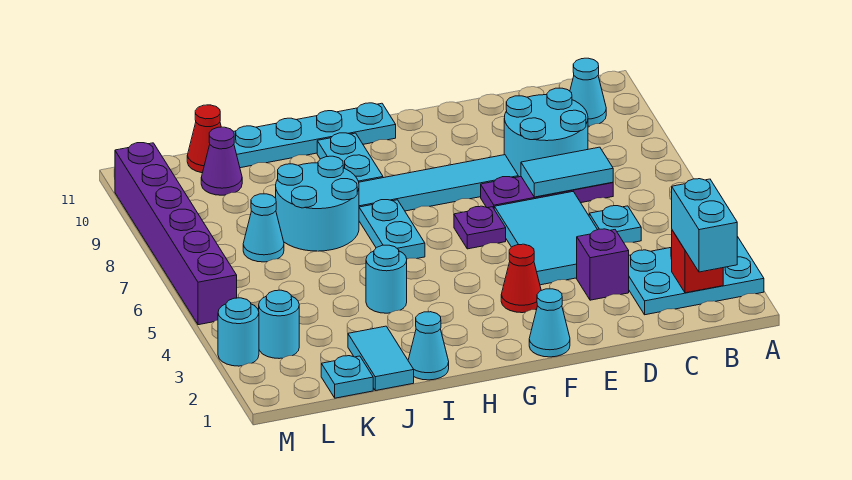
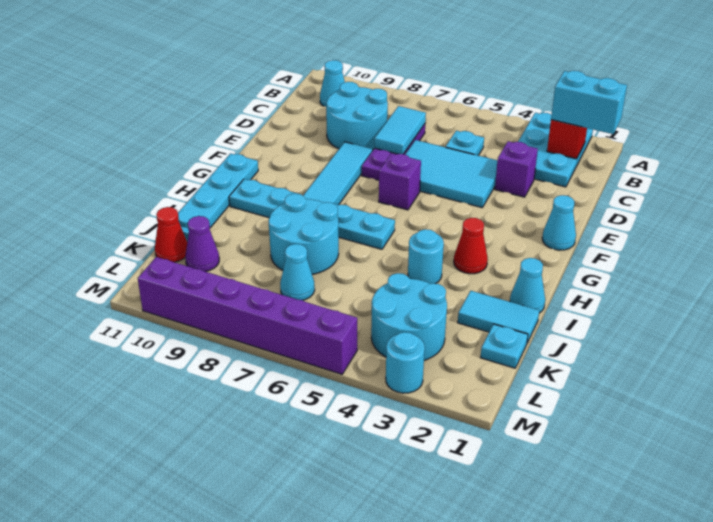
red 1x1 cone [501,244,541,313] -> red 1x1 cone moved to [454,218,488,274]
purple 1x1 plate [454,206,506,249] -> purple 1x1 brick [379,153,421,210]
cyan 1x1 round brick [259,290,299,359] -> cyan 2x2 round brick [371,273,447,360]

